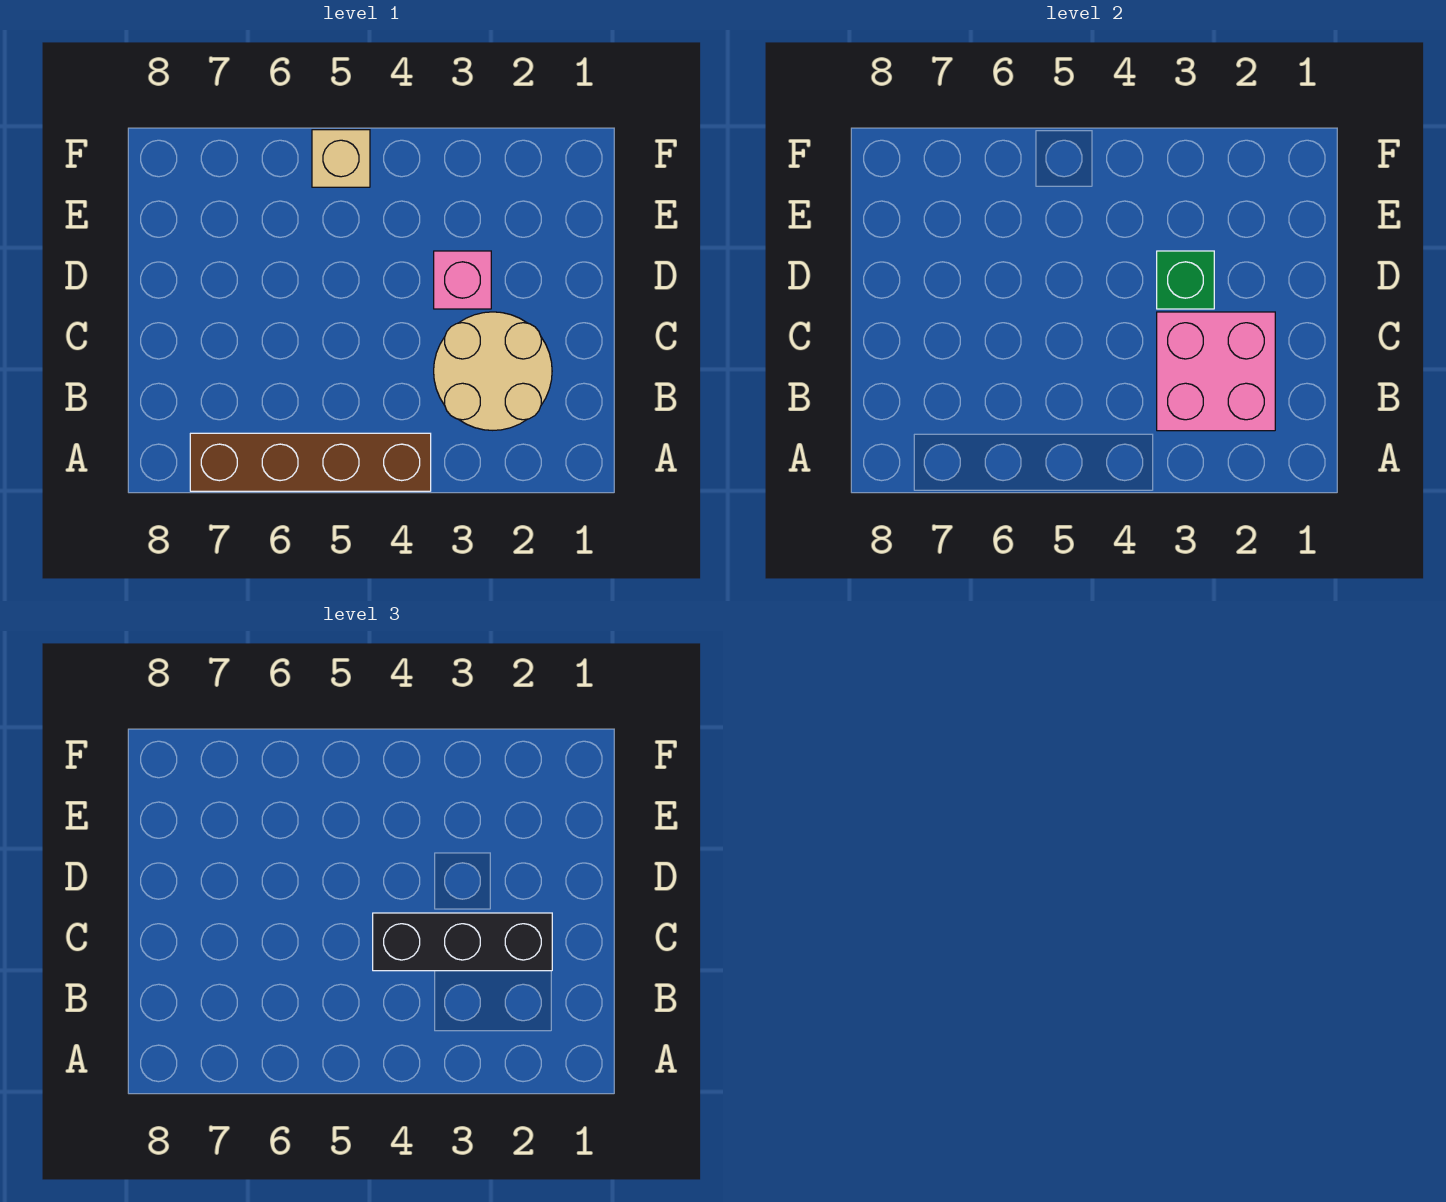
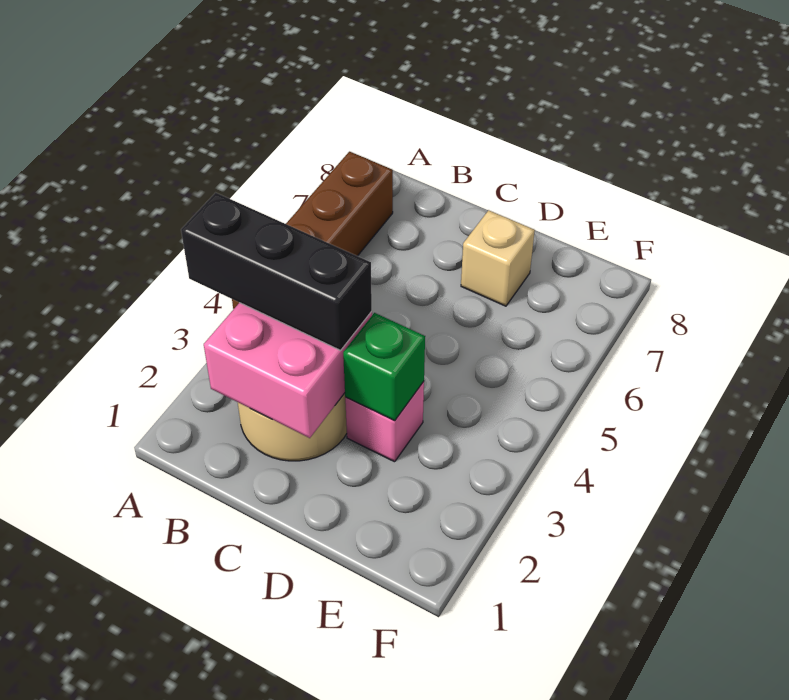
black 1x3 brick [373,913,552,971] -> black 1x3 brick turned to [181,193,372,350]
tan 1x1 brick [312,130,370,187] -> tan 1x1 brick moved to [461,210,535,306]

